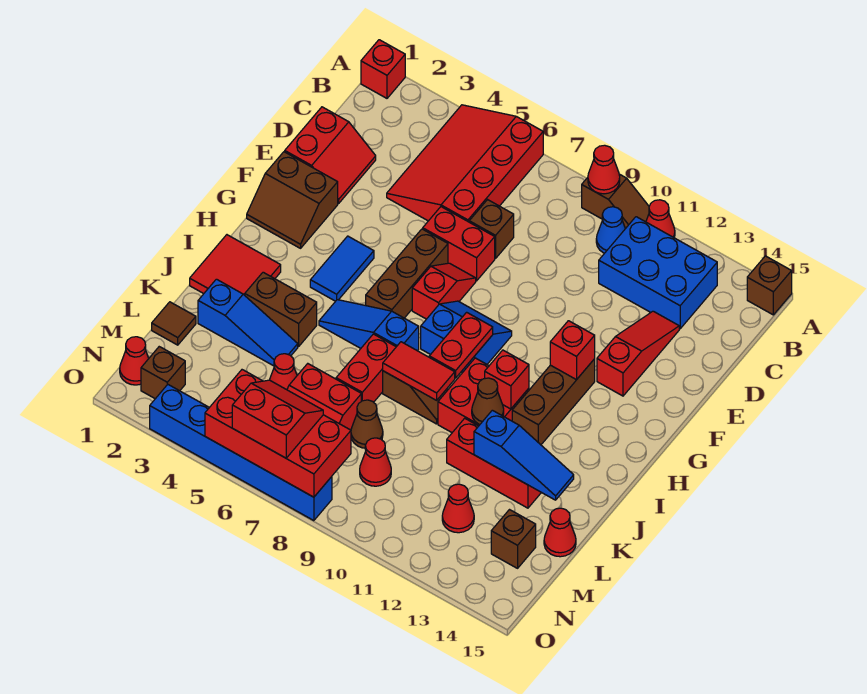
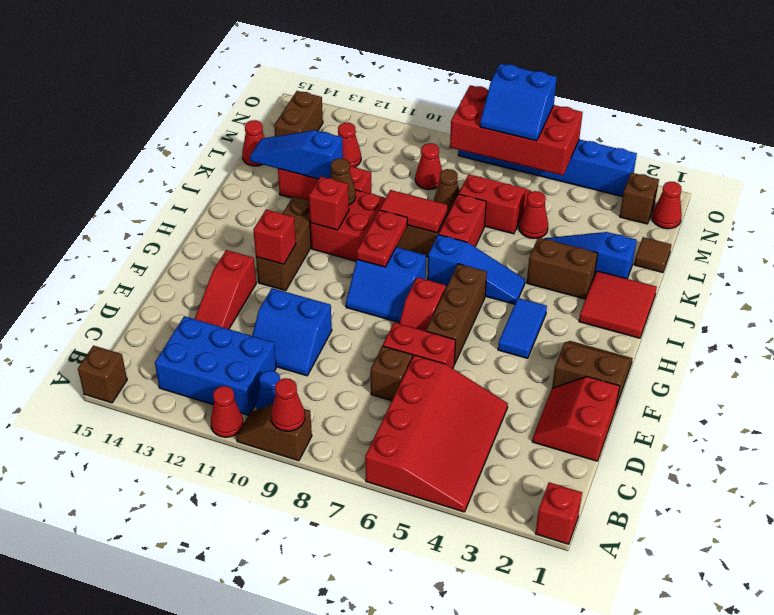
none -> blue 2x2 slope [252,288,332,376]
brown 1x1 brick [491,510,536,568] -> brown 1x2 brick [274,91,323,136]
red 2x2 slope [232,380,323,458] -> blue 2x2 slope [480,64,557,141]

